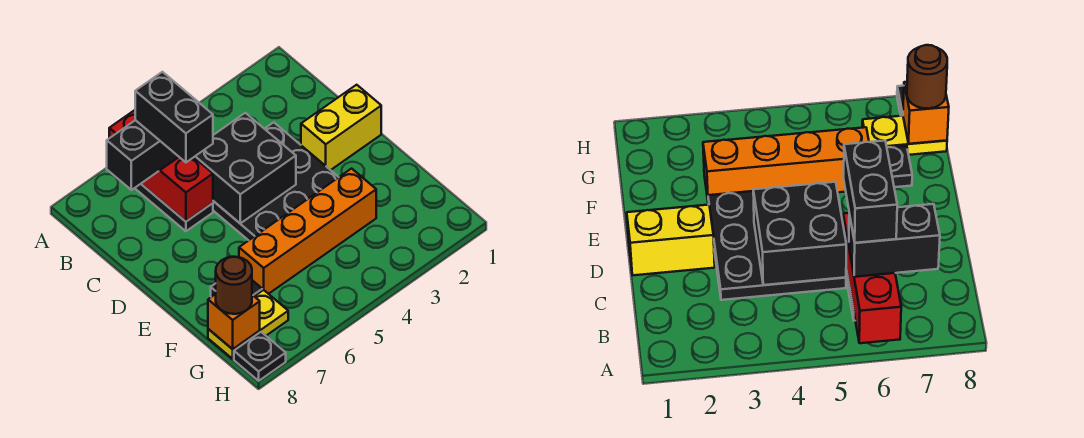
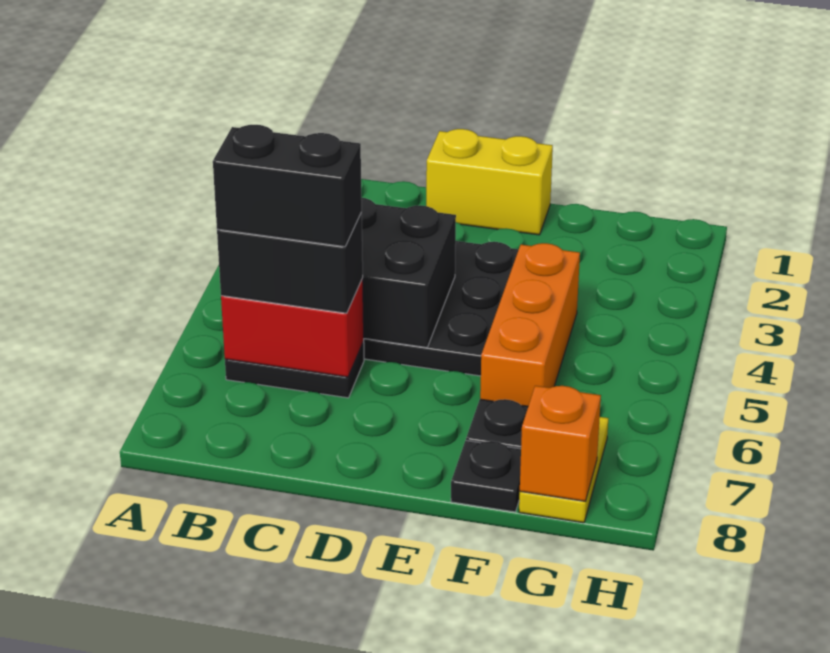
red 1x3 brick [109,110,213,221] -> red 1x2 brick [221,279,364,377]
black 1x2 brick [107,120,179,190] -> black 1x2 brick turned to [217,213,363,313]
yellow 1x2 brick [301,85,381,170] -> yellow 1x2 brick turned to [426,129,553,235]
orange 1x4 brick [239,169,376,294] -> orange 1x3 brick [480,243,580,406]
brown 1x1 round brick [216,257,252,314] -> none
black 1x1 plate [234,332,286,381] -> black 1x1 plate moved to [451,441,521,512]

